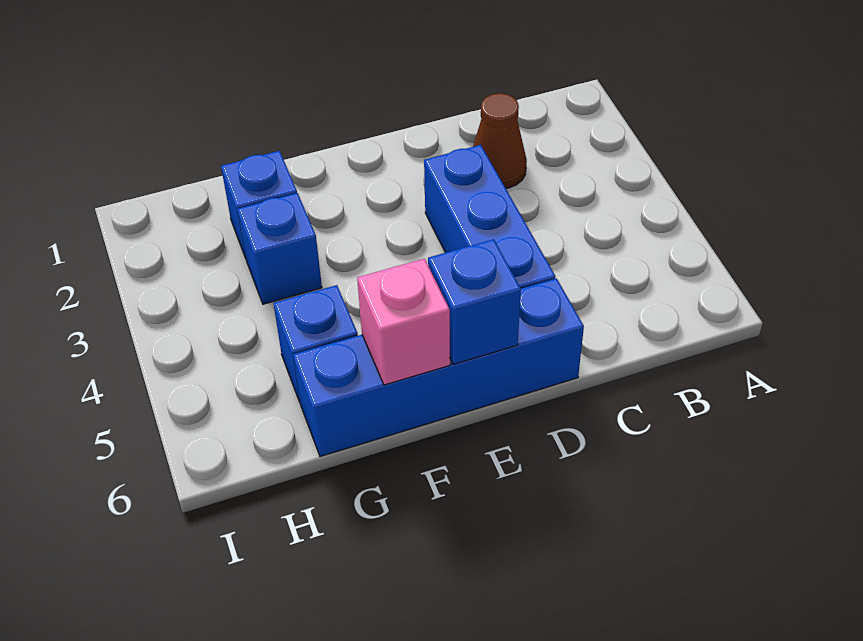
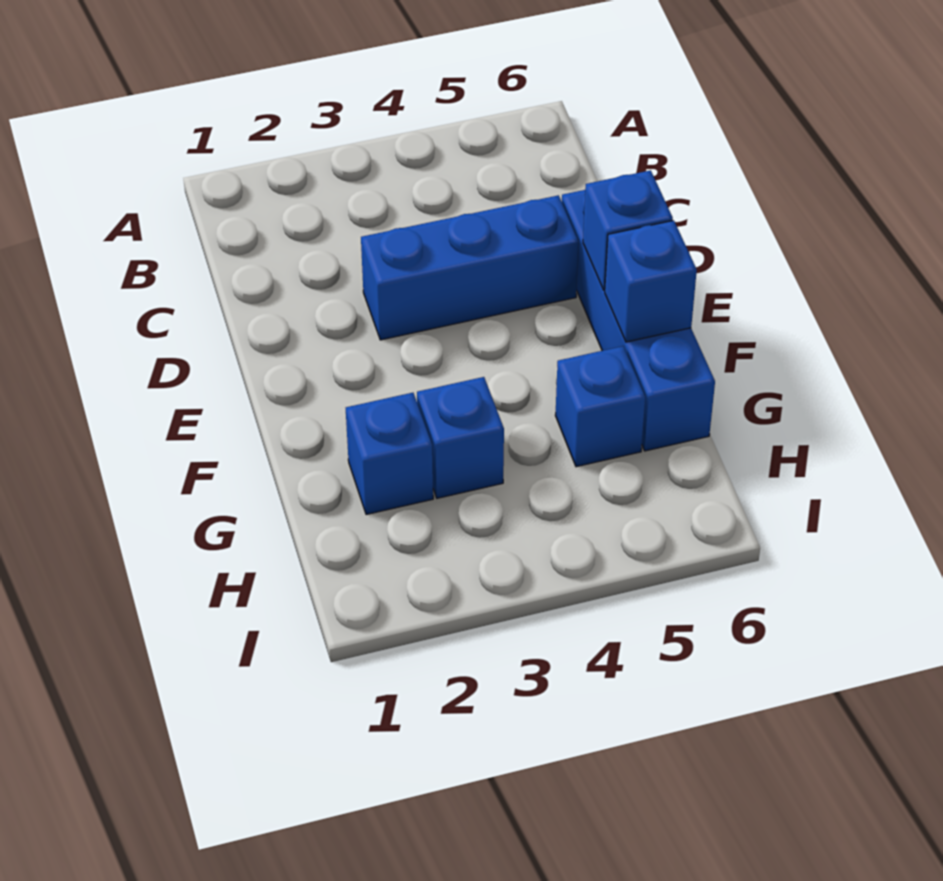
brown 1x1 cone [473,93,527,189] -> none
pink 1x1 brick [357,259,450,385] -> blue 1x1 brick [605,220,697,342]

